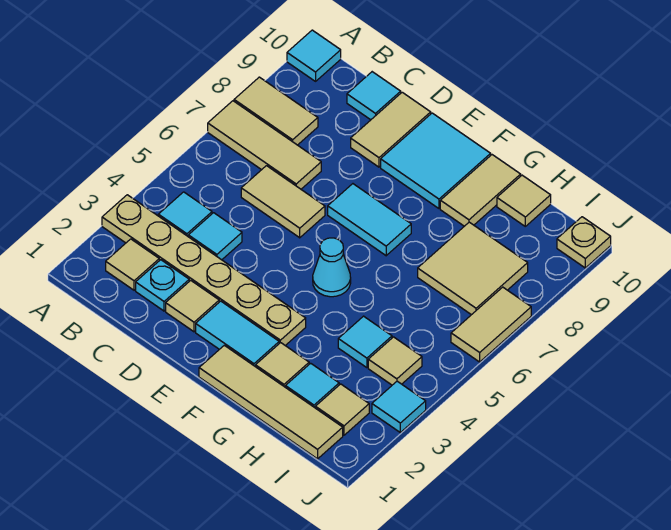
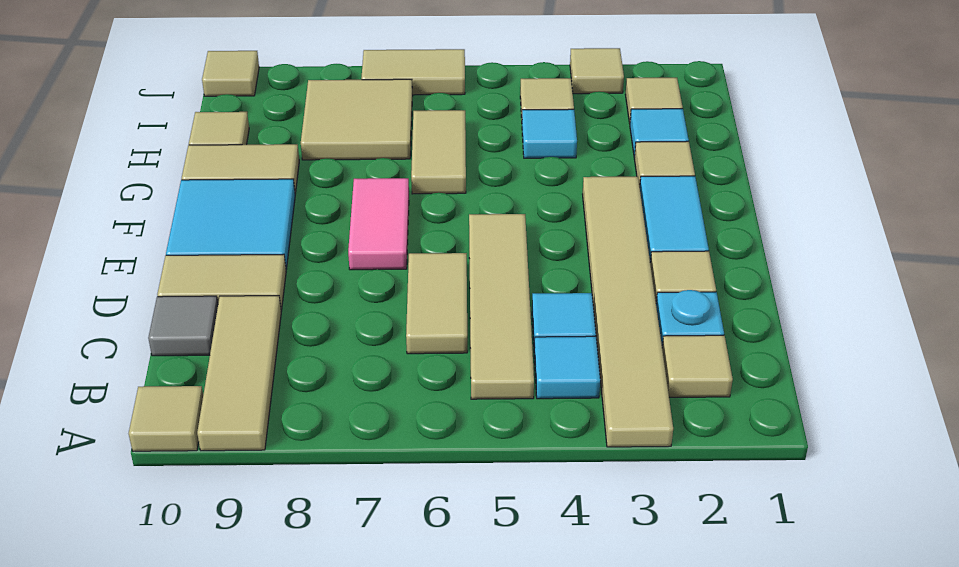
tan 1x6 plate [102,195,306,346] -> tan 1x6 tile [583,176,673,447]
tan 1x3 tile [208,101,321,189] -> tan 1x3 tile moved to [197,296,281,451]
tan 1x2 tile [234,77,318,145] -> tan 1x2 tile moved to [411,110,466,194]
cyan 1x1 tile [287,30,341,81] -> tan 1x1 tile [129,386,203,451]
cyan 1x1 tile [347,72,401,120] -> grey 1x1 tile [148,296,218,356]
cyan 1x2 tile [328,184,411,256] -> pink 1x2 tile [348,178,409,270]
tan 1x4 tile [199,345,343,459] -> tan 1x4 tile moved to [469,214,534,399]
cyan 1x1 cone [313,238,351,297] -> none
cyan 1x1 tile [372,381,426,432] -> tan 1x1 tile [570,48,624,94]
tan 1x1 plate [557,217,611,268] -> tan 1x1 tile [202,51,259,96]

